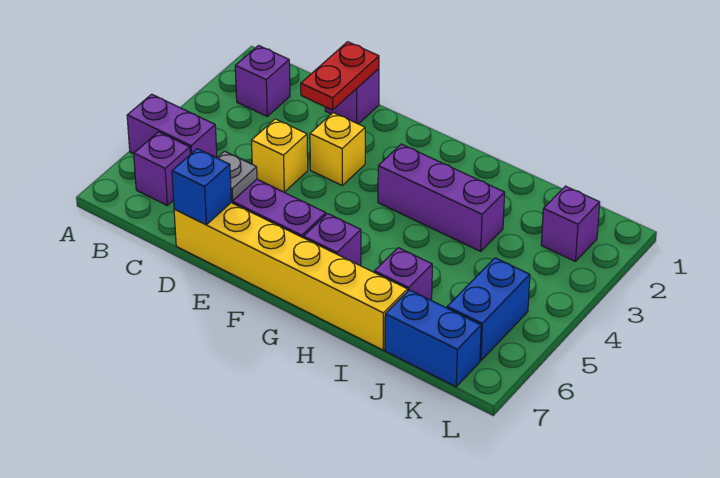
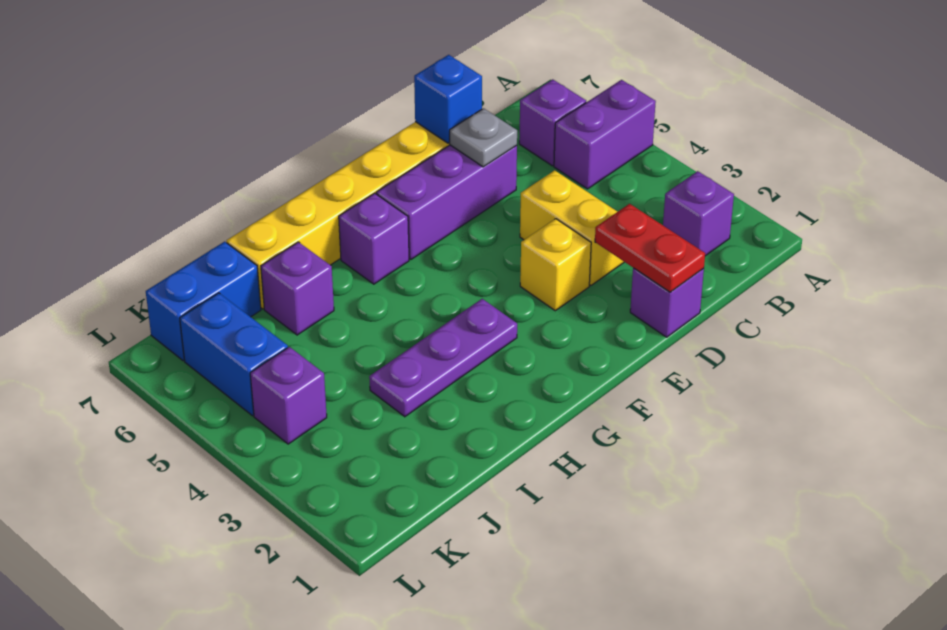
yellow 1x1 brick [251,119,308,192] -> yellow 1x2 brick [520,170,624,285]
purple 1x3 brick [378,144,505,251] -> purple 1x3 plate [369,299,517,417]
purple 1x1 brick [541,186,600,261] -> purple 1x1 brick moved to [250,347,327,444]

